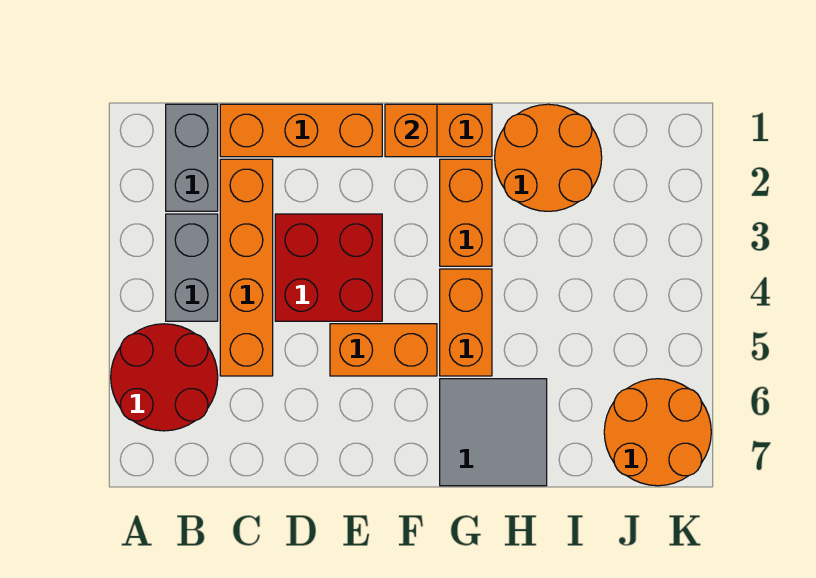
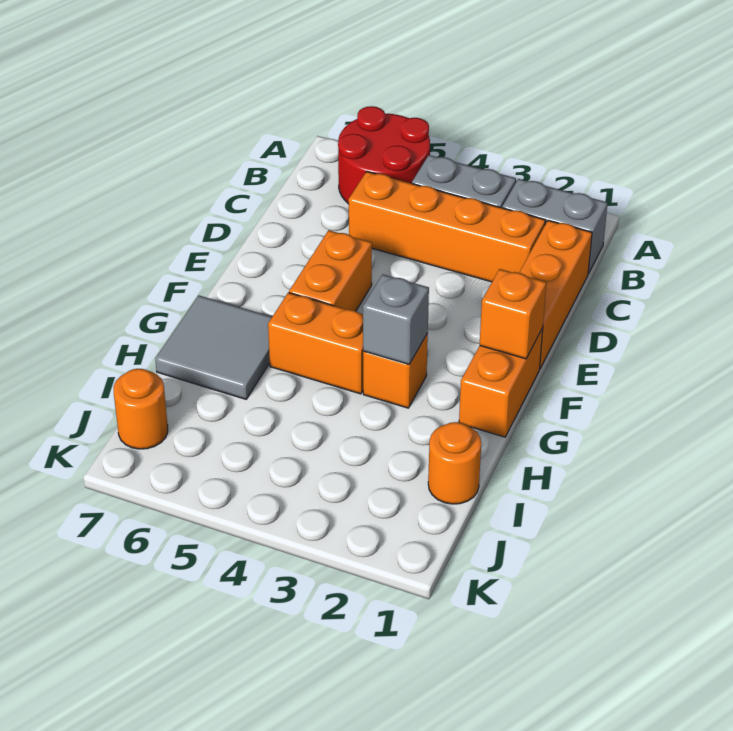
red 2x2 brick [275,214,382,321] -> none
orange 1x2 brick [440,159,492,266] -> orange 1x1 brick [363,334,428,408]
none -> grey 1x1 brick [363,274,429,364]
orange 2x2 round brick [495,104,602,211] -> orange 1x1 round brick [428,422,481,504]
orange 2x2 round brick [604,379,711,486] -> orange 1x1 round brick [114,369,168,449]

